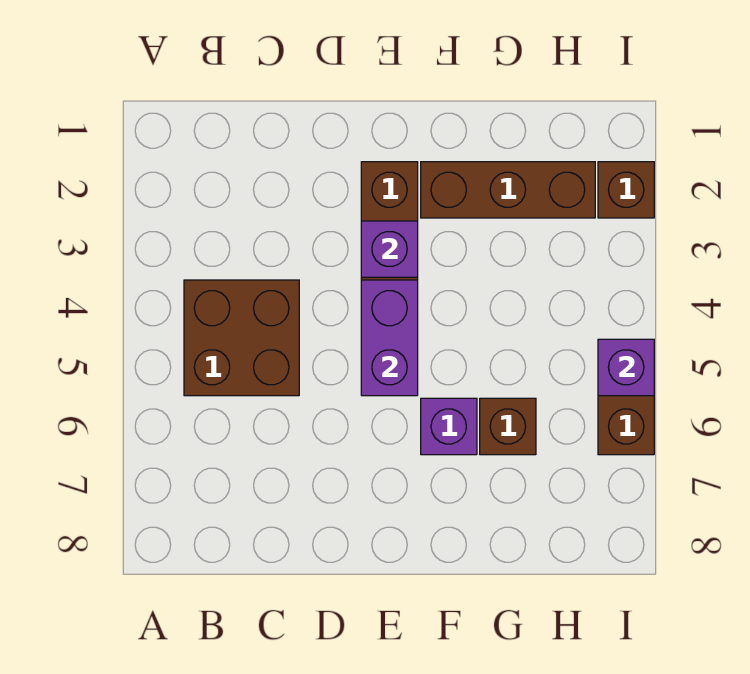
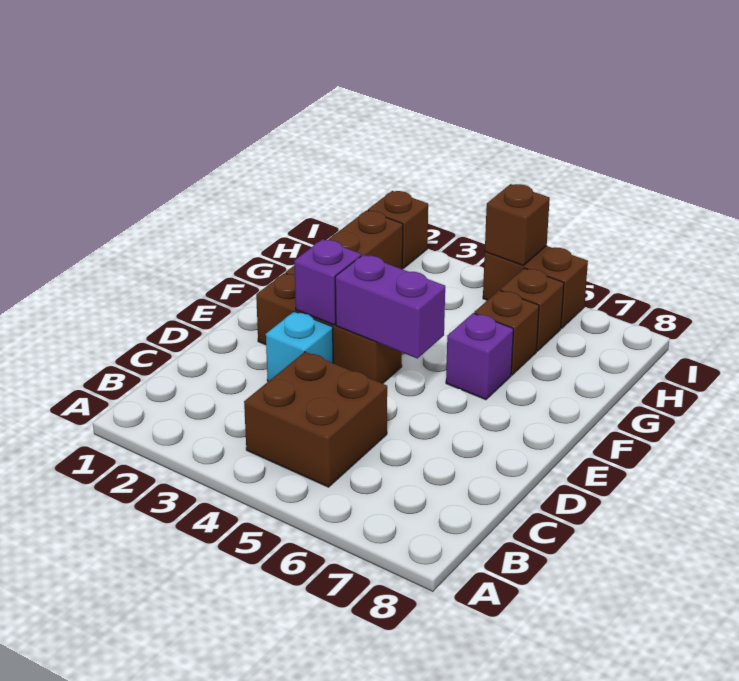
none -> cyan 1x1 brick [266,311,333,382]
none -> brown 1x1 brick [500,268,564,351]
purple 1x1 brick [598,339,654,396] -> brown 1x1 brick [485,184,550,266]

